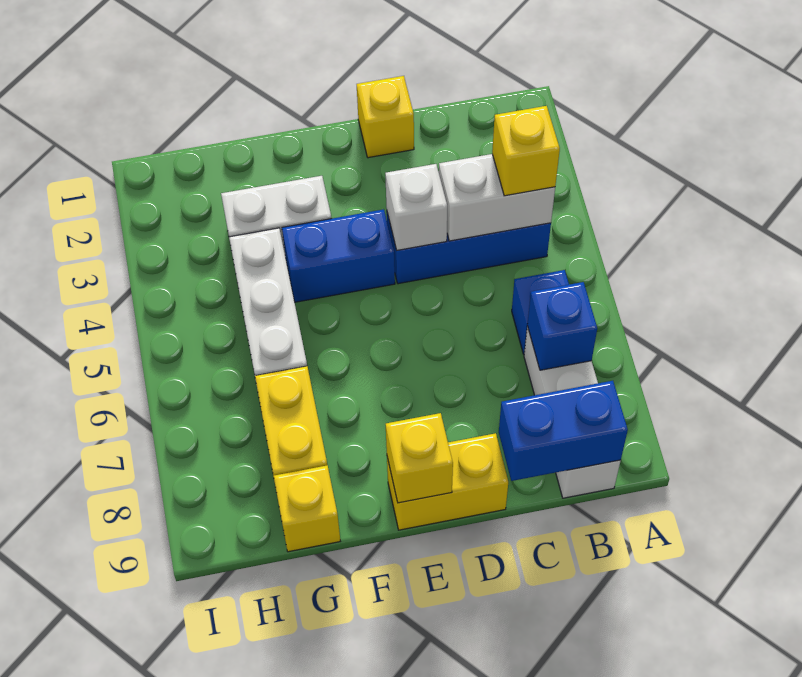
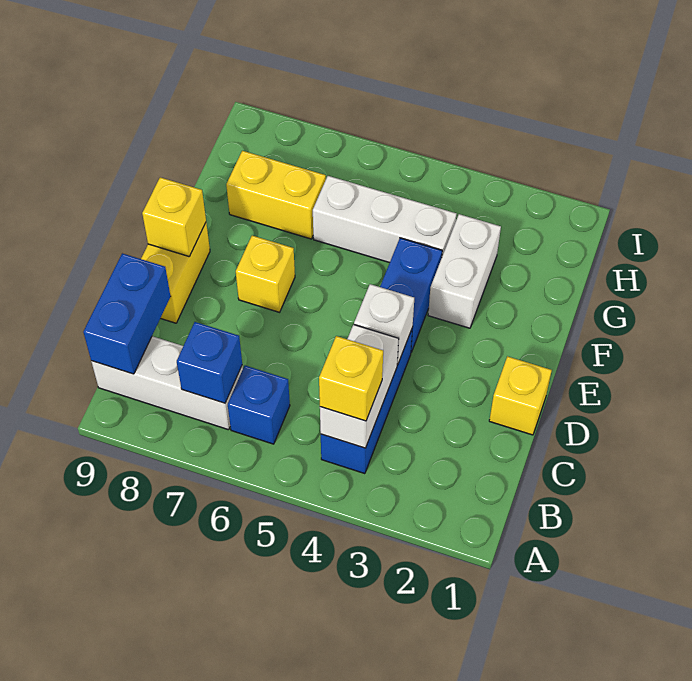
yellow 1x1 brick [274,465,340,552] -> yellow 1x1 brick moved to [236,236,295,312]

